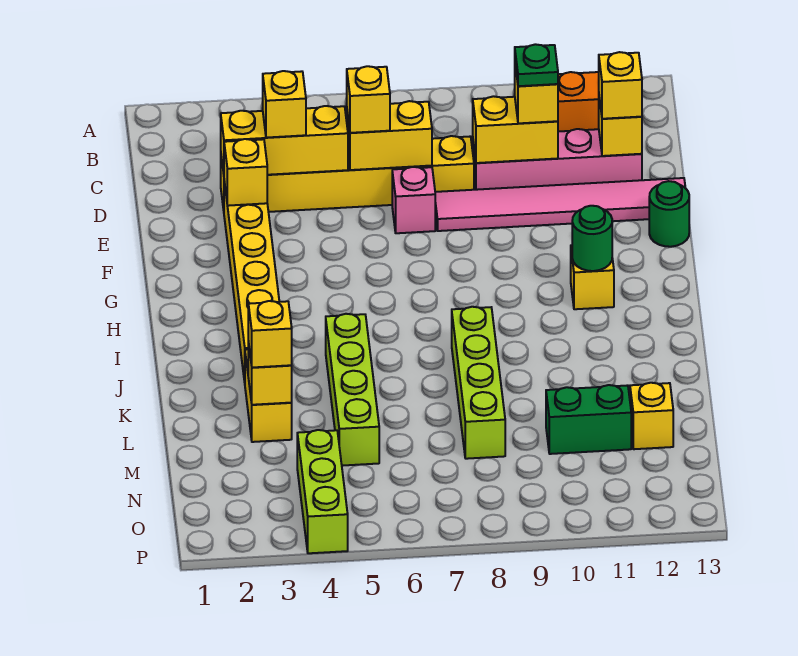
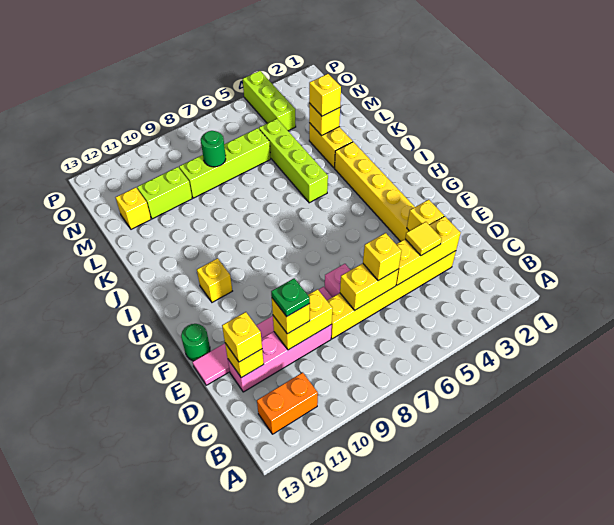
yellow 1x1 brick [263,71,306,138] -> yellow 1x1 tile [405,222,442,256]
green 1x1 round brick [572,206,612,271] -> green 1x1 round brick moved to [201,131,226,167]
lime 1x4 brick [452,307,505,459] -> lime 1x4 brick turned to [179,128,271,198]
green 1x2 brick [546,385,631,454] -> lime 1x2 brick [137,167,192,219]

